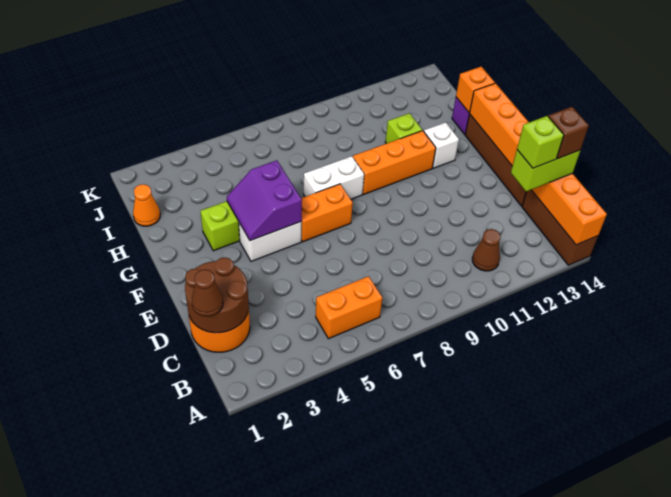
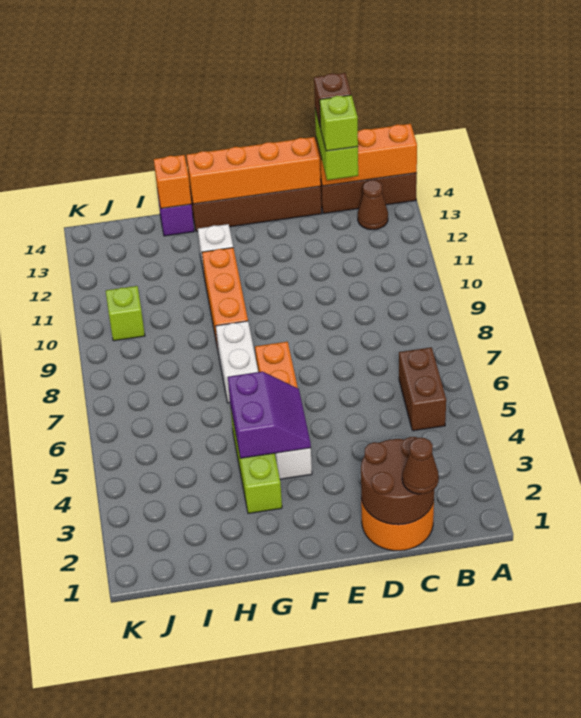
orange 1x2 brick [316,276,382,339] -> brown 1x2 brick [399,347,446,431]
brown 1x1 cone [472,229,501,271] -> brown 1x1 cone moved to [358,180,388,230]
purple 2x2 slope [227,160,302,241] -> purple 2x2 slope turned to [228,372,311,458]
lime 1x1 brick [385,113,422,144] -> lime 1x1 brick moved to [106,286,145,341]
orange 1x1 cone [133,184,160,226] -> none

